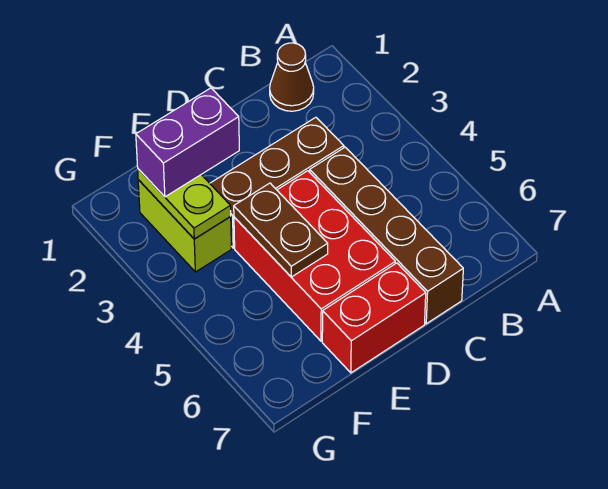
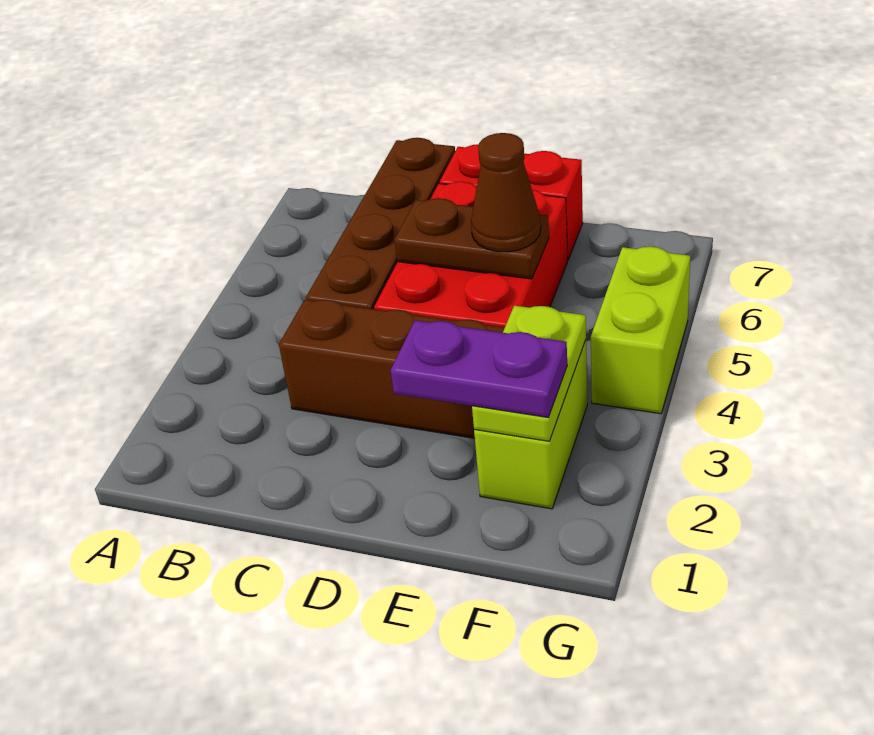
brown 1x1 cone [270,43,314,111] -> brown 1x1 cone moved to [471,133,541,252]
purple 1x2 brick [136,88,239,197] -> purple 1x2 plate [391,320,567,417]
brown 1x2 plate [234,183,328,277] -> brown 1x2 plate turned to [395,198,549,279]
none -> lime 1x2 brick [591,247,690,414]

